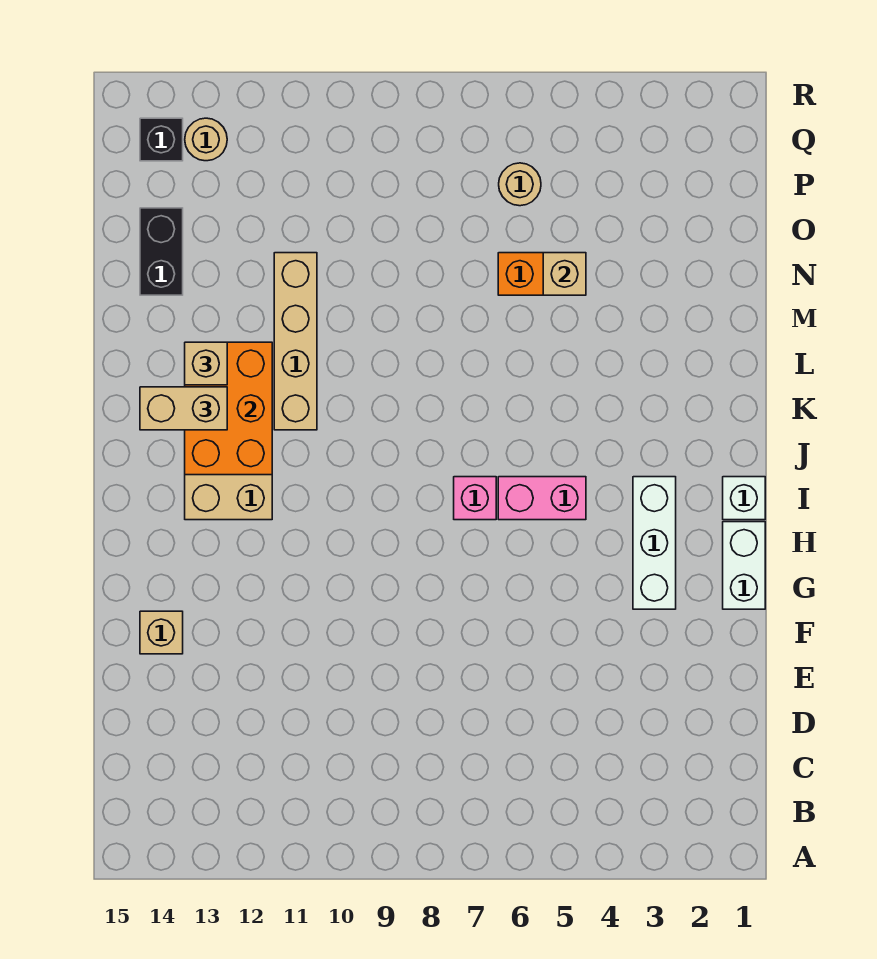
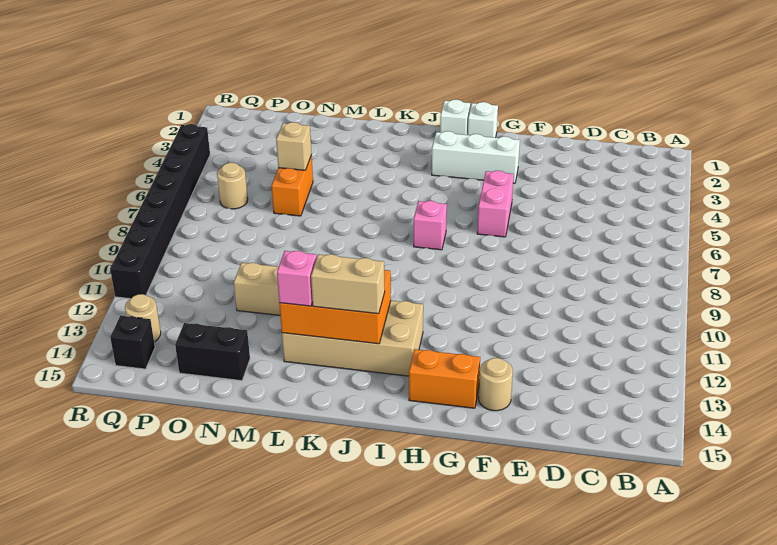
tan 1x1 brick [140,611,183,654] -> tan 1x1 round brick [479,358,513,411]
white 1x2 brick [723,522,765,609] -> white 1x1 brick [468,102,498,138]
none -> orange 1x2 brick [409,349,480,408]
pink 1x2 brick [498,477,586,520] -> pink 1x2 brick moved to [477,171,514,237]
tan 1x2 brick [140,387,227,430] -> tan 1x2 brick turned to [311,254,385,314]
tan 1x1 brick [185,342,227,385] -> pink 1x1 brick [277,251,317,306]
none -> black 1x8 brick [110,124,210,299]

